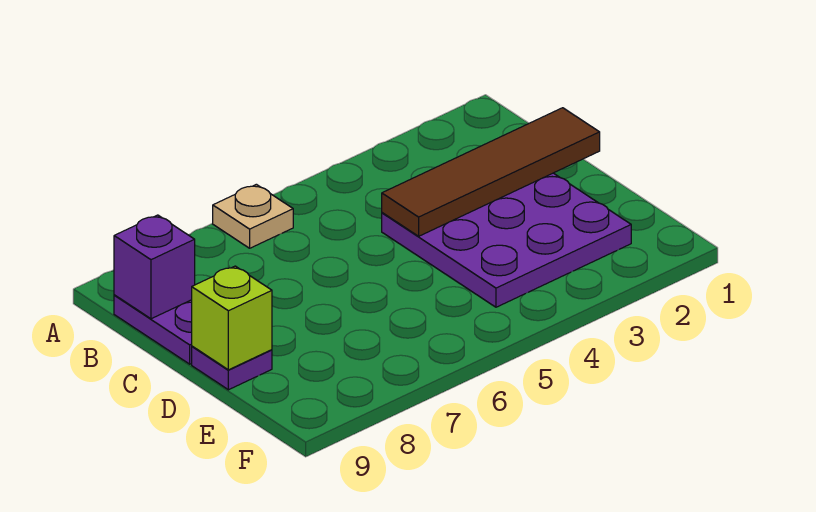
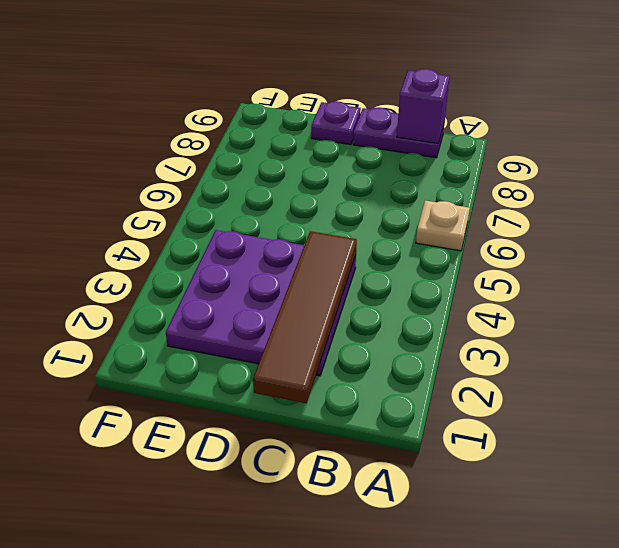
lime 1x1 brick [192,266,272,370] -> none

